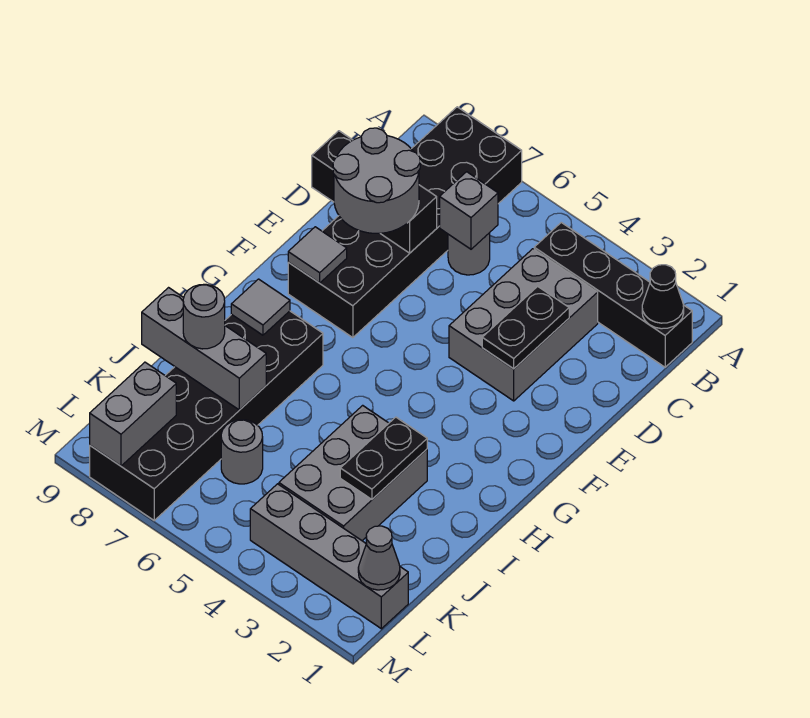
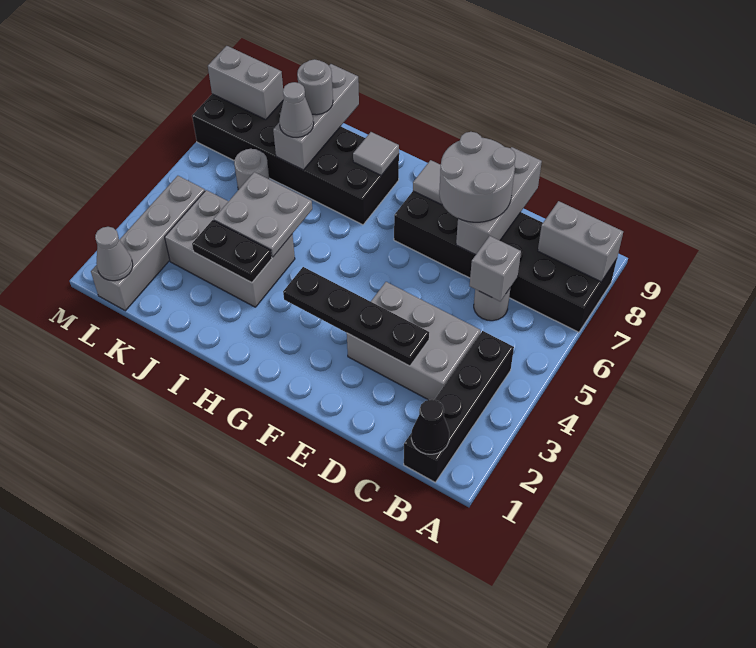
none -> grey 1x2 brick [538,201,623,282]
black 1x2 plate [482,286,569,369] -> black 1x4 plate [283,267,429,366]
black 1x3 brick [312,131,437,253] -> grey 1x3 brick [456,147,542,255]
none -> grey 2x2 plate [214,172,312,257]
none -> grey 1x1 cone [279,82,314,137]

